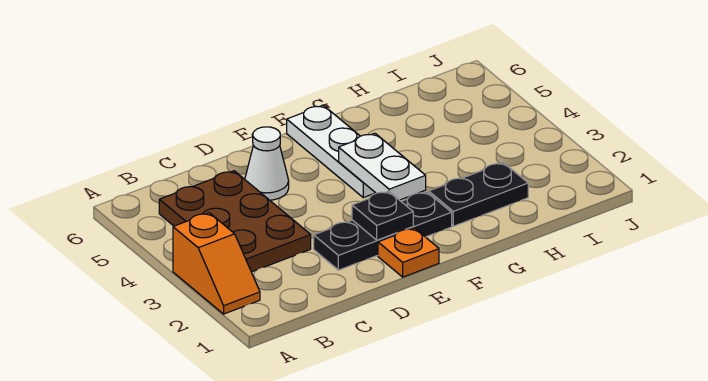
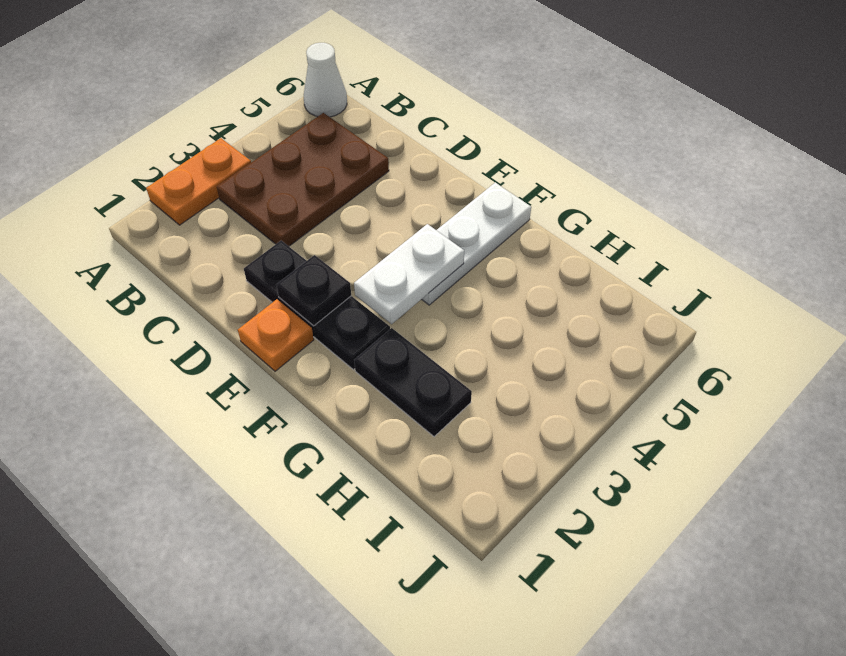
orange 1x2 slope [173,213,260,314] -> orange 1x2 plate [146,138,251,225]
white 1x1 cone [245,127,289,200] -> white 1x1 cone moved to [304,43,347,117]

